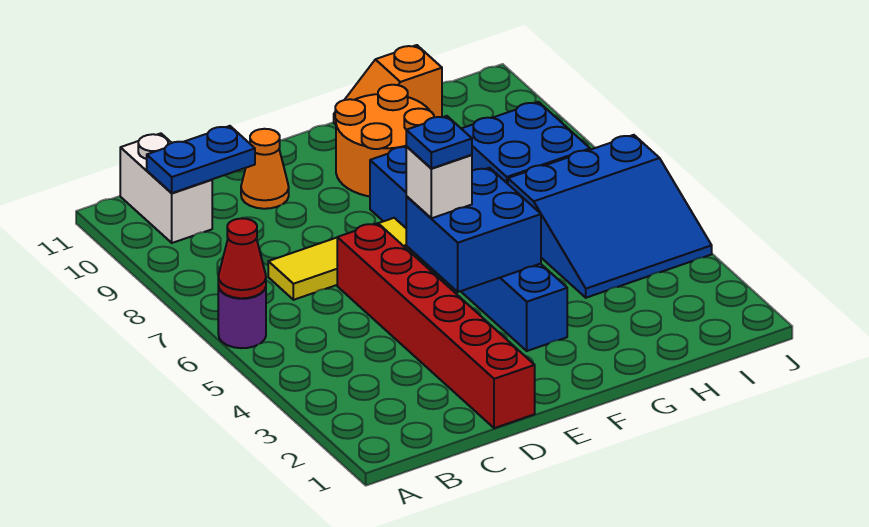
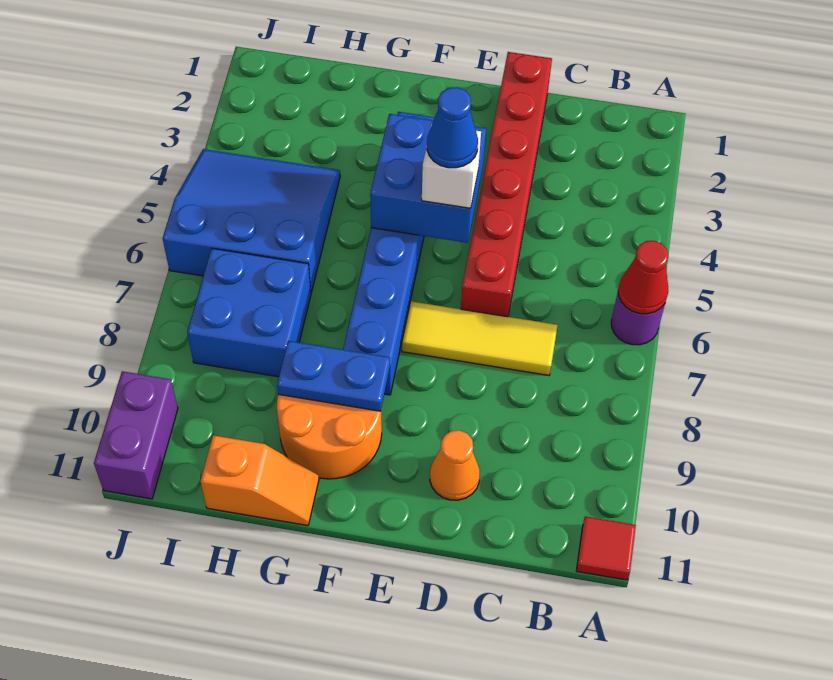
none -> red 1x1 tile [576,516,636,580]
white 1x2 brick [120,133,212,243] -> none
blue 1x2 plate [147,126,255,193] -> blue 1x2 plate moved to [277,341,390,411]
blue 1x1 plate [406,116,472,168] -> blue 1x1 cone [427,87,478,168]
none -> purple 1x2 brick [94,371,178,499]

